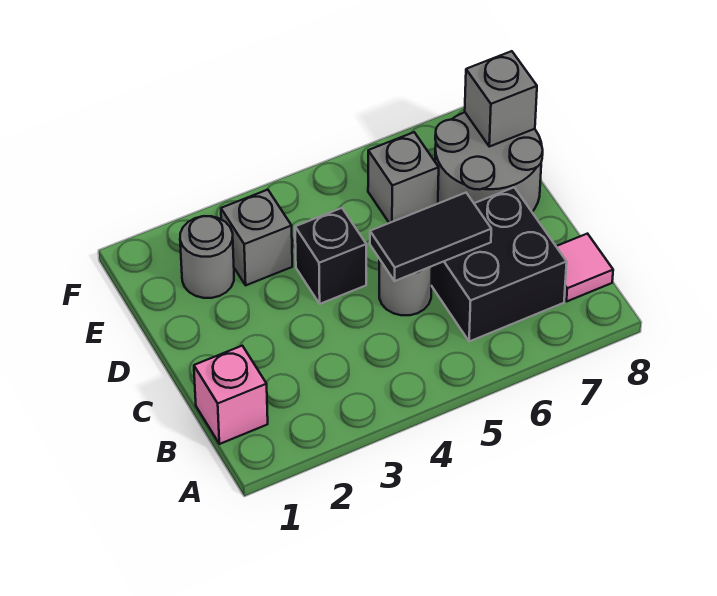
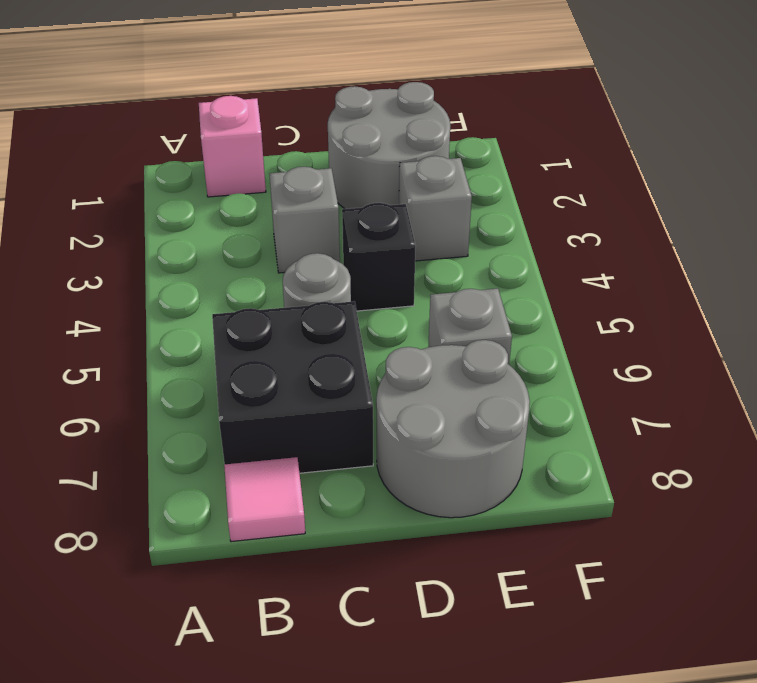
black 1x2 tile [370,193,491,281] -> none
grey 1x1 round brick [180,216,234,298] -> grey 2x2 round brick [328,82,450,209]
grey 1x1 brick [465,51,537,147] -> grey 1x1 brick moved to [270,167,340,273]

